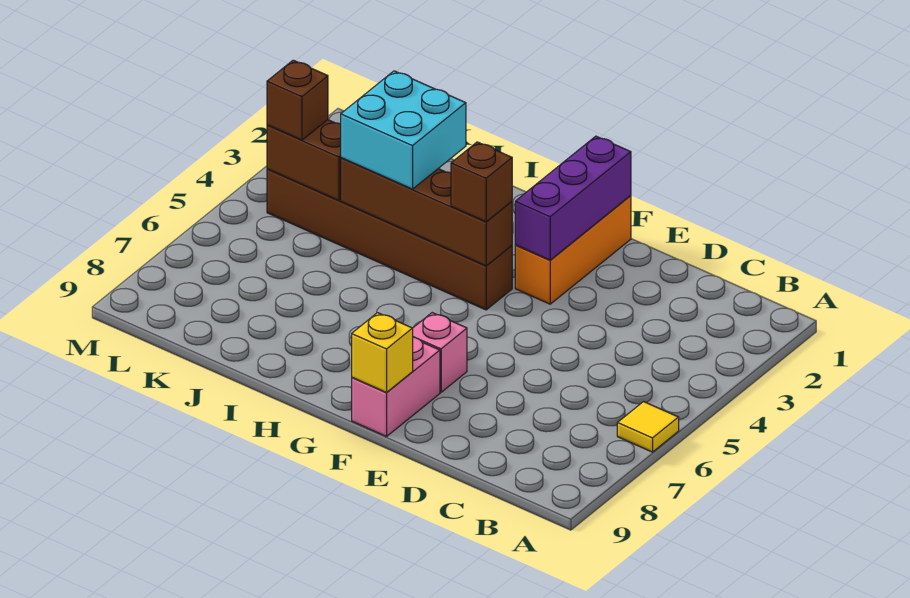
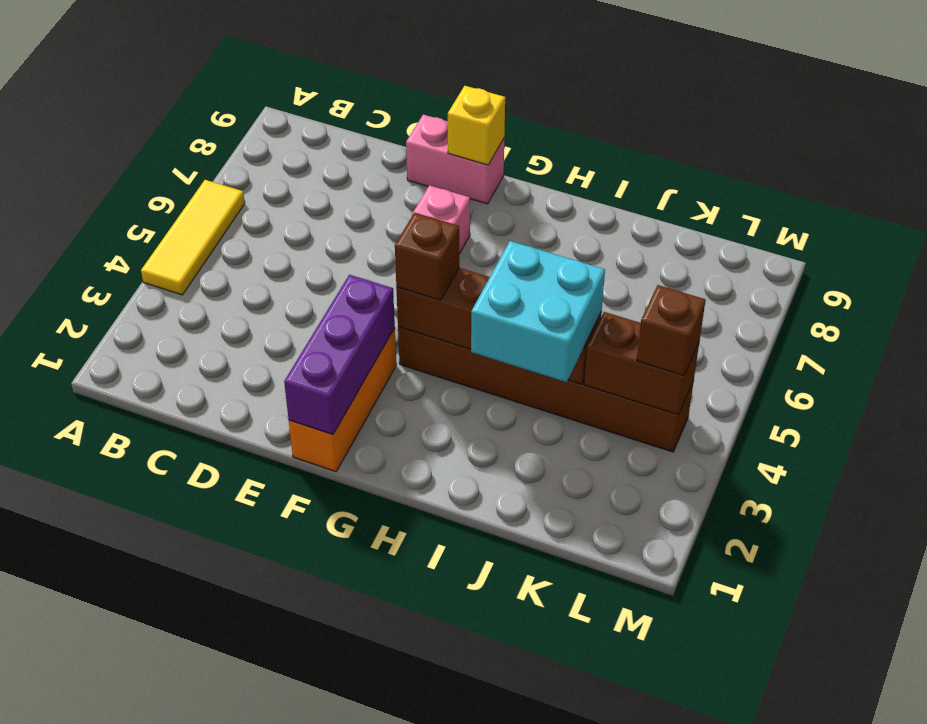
yellow 1x1 tile [617,402,679,452] -> yellow 1x3 tile [141,180,245,295]
pink 1x2 brick [352,337,440,437] -> pink 1x2 brick turned to [406,115,504,204]

